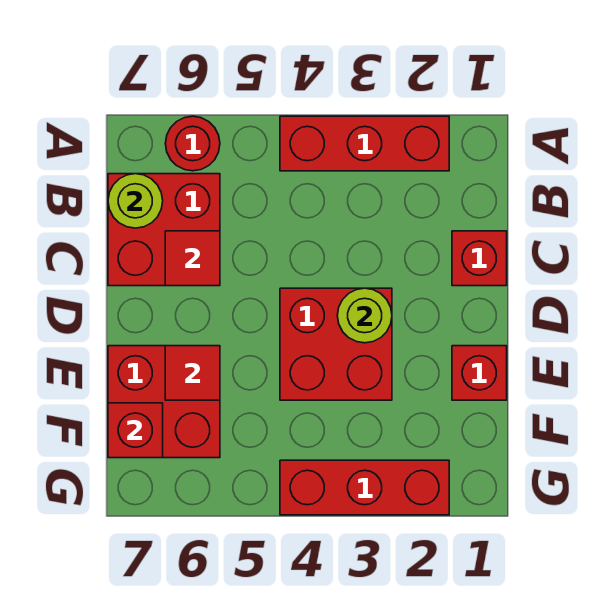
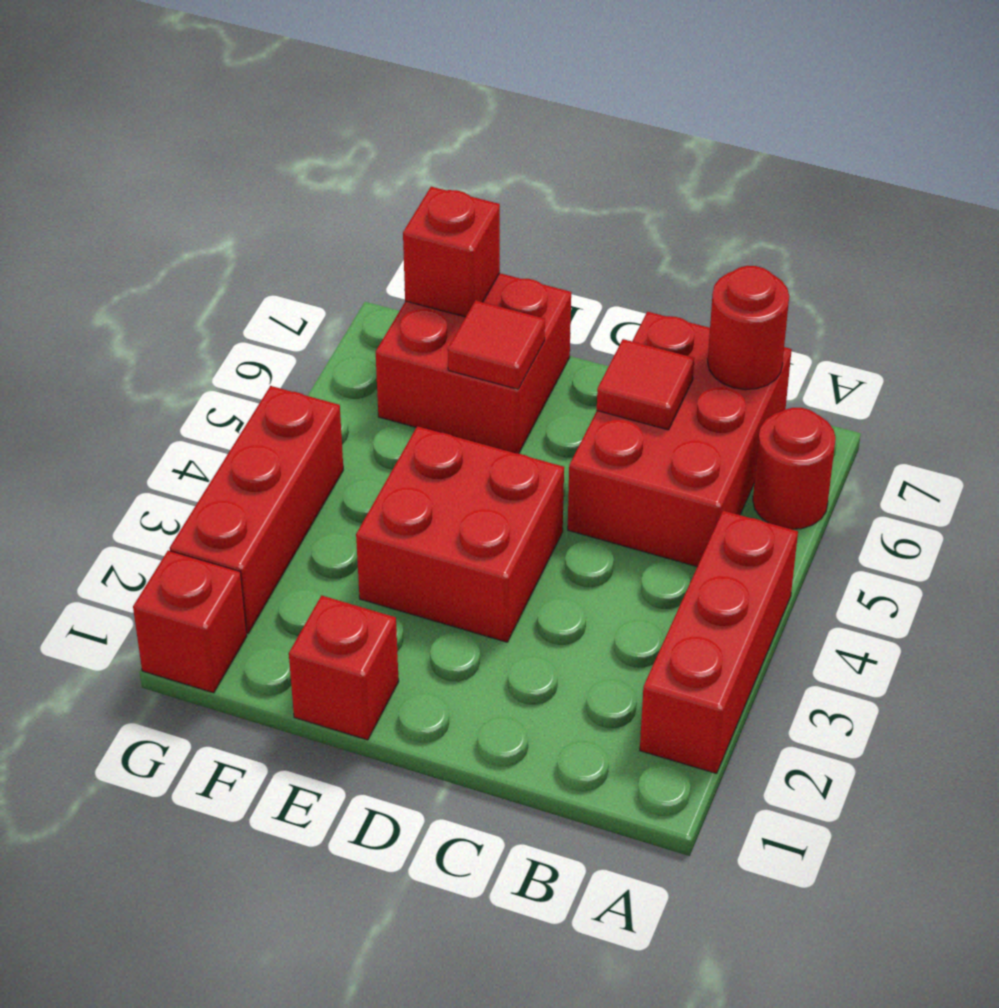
red 2x2 brick [108,174,220,286] -> red 2x3 brick [568,312,792,567]
lime 1x1 round brick [108,174,163,228] -> red 1x1 round brick [708,266,789,390]
red 1x1 brick [452,231,507,286] -> red 1x1 brick moved to [133,550,247,693]
lime 1x1 round brick [337,288,392,343] -> none

